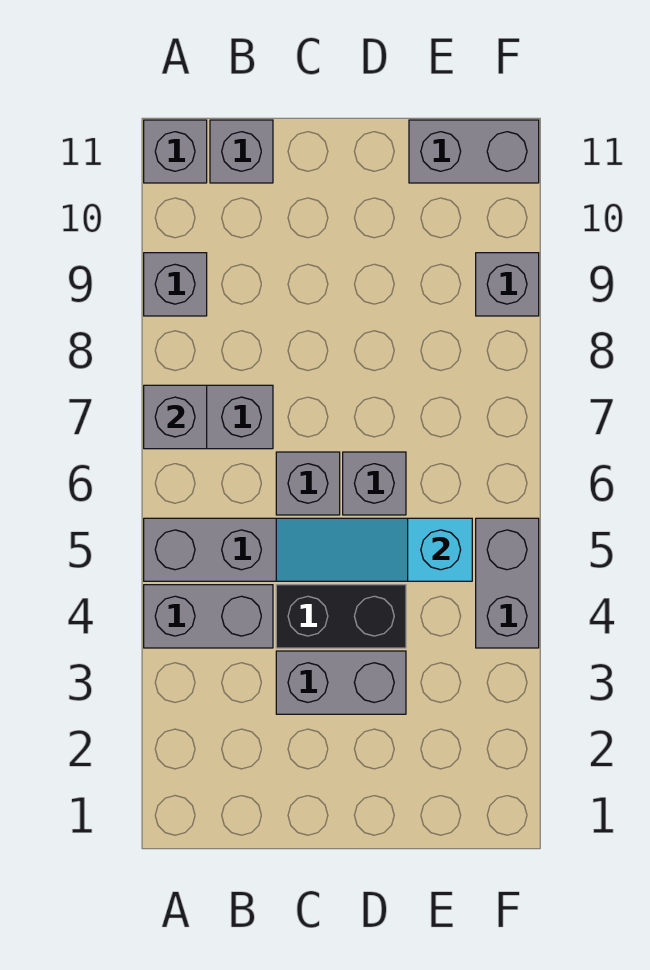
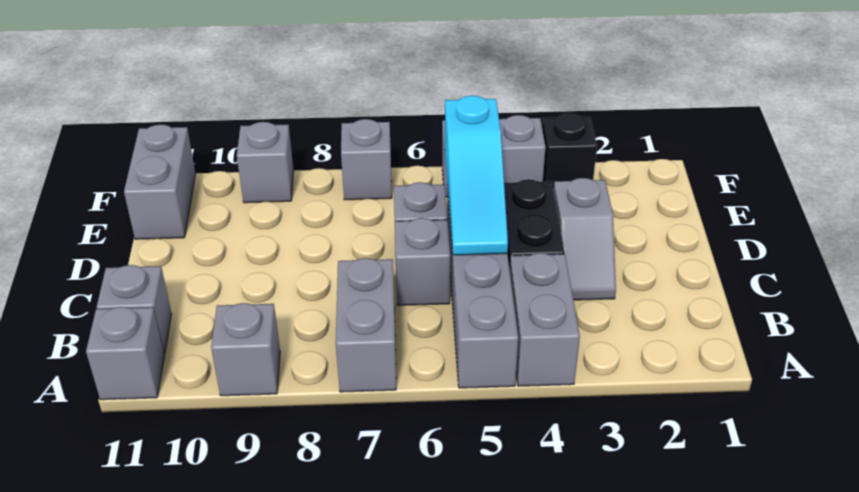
grey 1x1 brick [144,385,207,449] -> grey 1x1 brick moved to [341,119,392,200]
grey 1x2 brick [276,651,406,714] -> grey 1x2 slope [554,178,616,300]
none -> black 1x1 brick [542,114,597,190]

